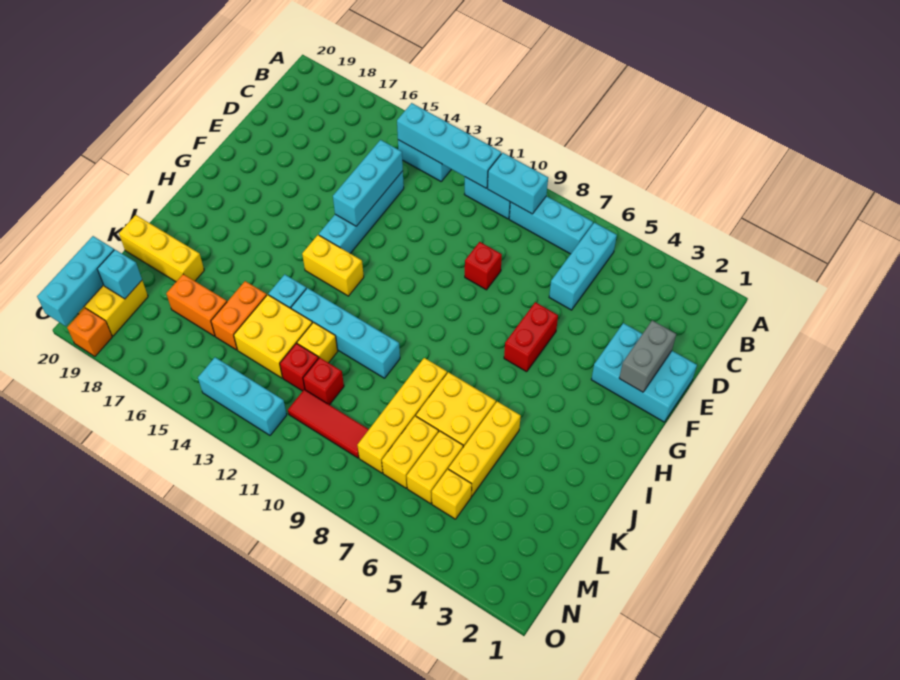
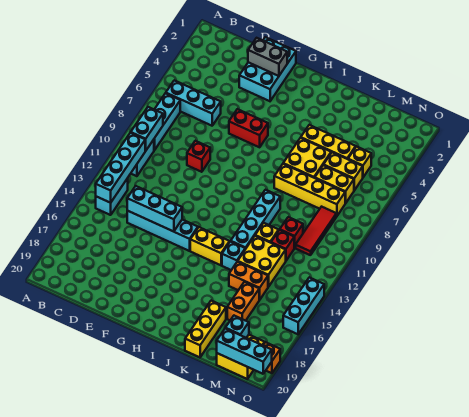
yellow 1x2 brick [302,235,364,296] -> yellow 1x2 brick turned to [190,227,230,265]
cyan 1x3 brick [198,357,287,435] -> cyan 1x3 brick moved to [283,277,324,334]

